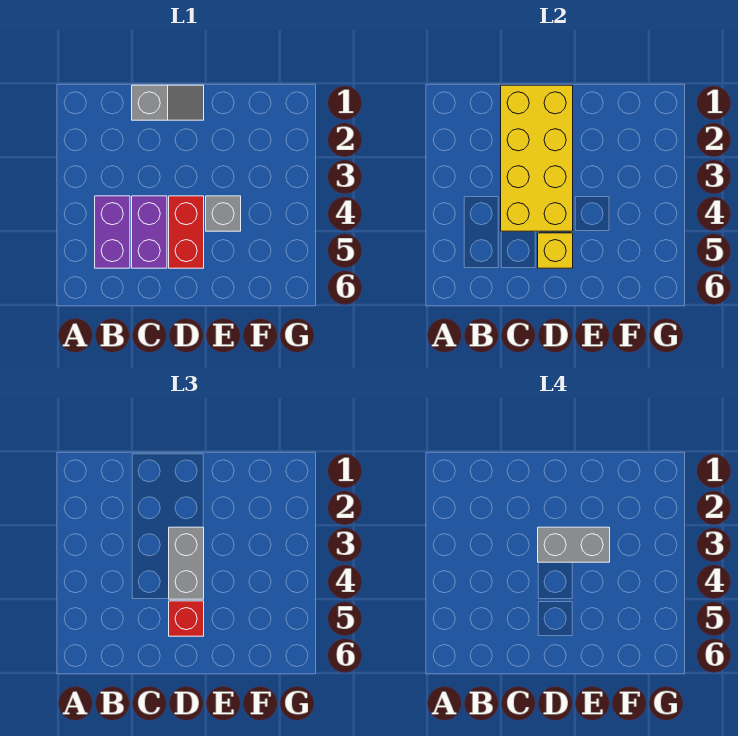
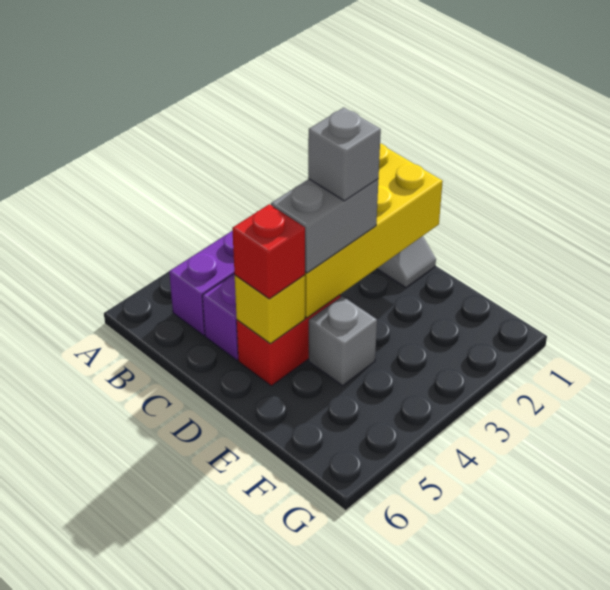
grey 1x2 brick [538,527,610,562] -> grey 1x1 brick [308,107,381,201]

